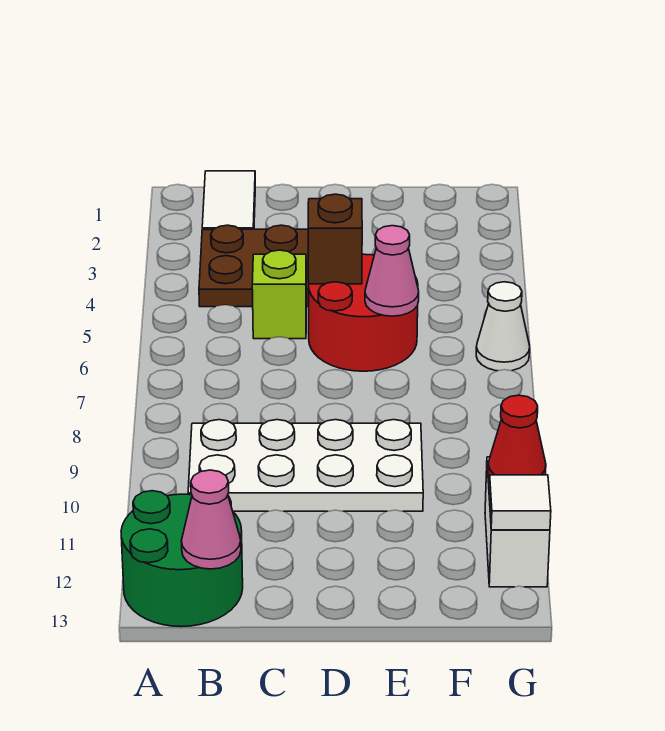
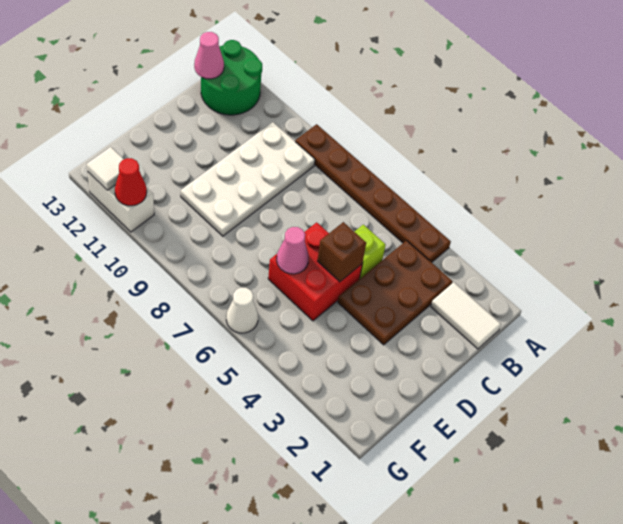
none -> brown 1x6 plate [295,124,451,262]
red 2x2 round brick [309,254,418,371] -> red 2x2 brick [268,222,362,321]

